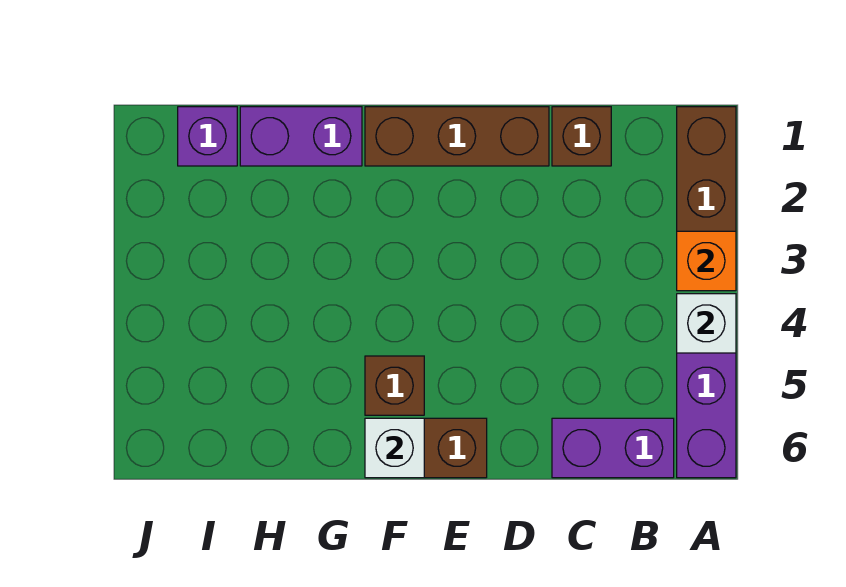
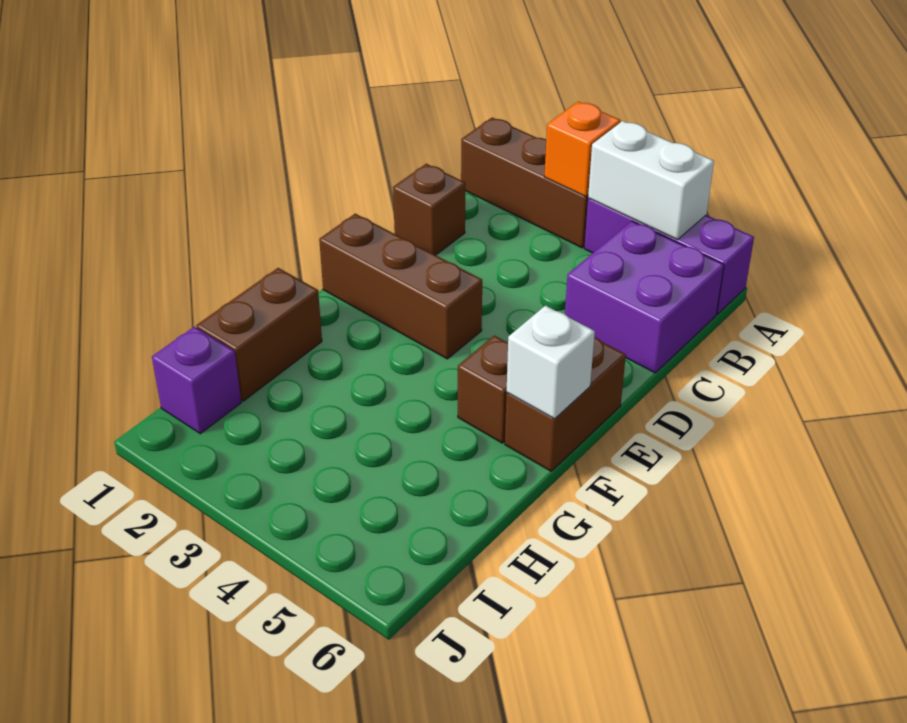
white 1x1 brick [677,294,736,353] -> white 1x2 brick [588,121,714,240]
purple 1x2 brick [552,418,674,478] -> purple 2x2 brick [565,221,724,373]
brown 1x3 brick [365,107,549,166] -> brown 1x3 brick turned to [319,214,482,359]
purple 1x2 brick [240,107,362,166] -> brown 1x2 brick [196,268,322,401]

